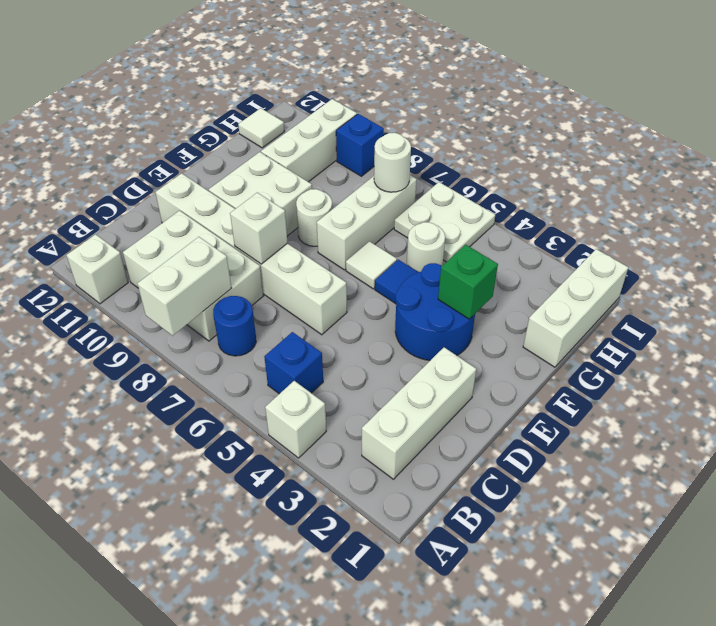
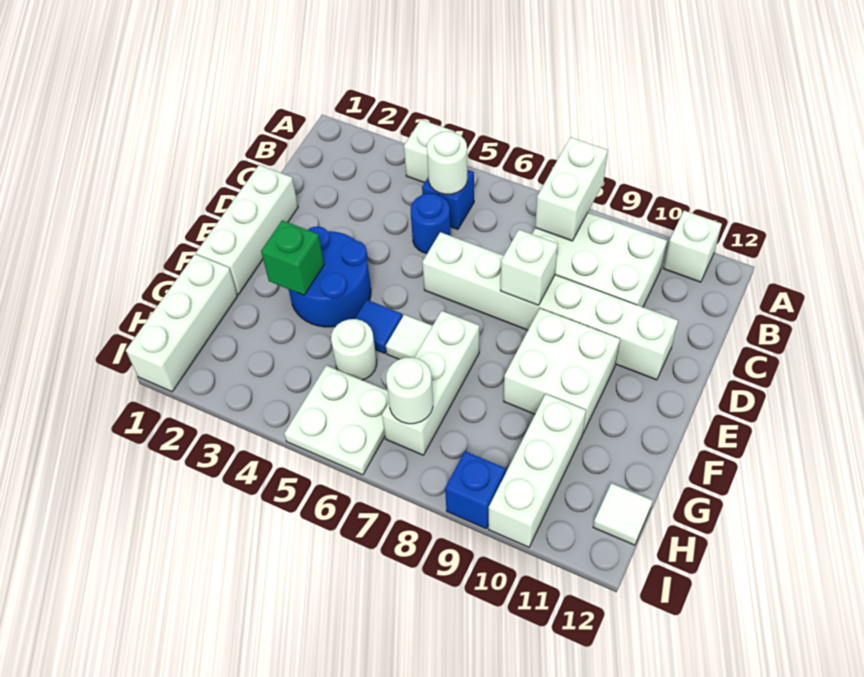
white 1x3 brick [362,347,476,479] -> white 1x3 brick moved to [196,165,298,294]
blue 1x1 round brick [213,296,256,356] -> blue 1x1 round brick moved to [411,194,451,253]
white 1x1 round brick [296,189,332,246] -> white 1x1 round brick moved to [427,131,467,194]

